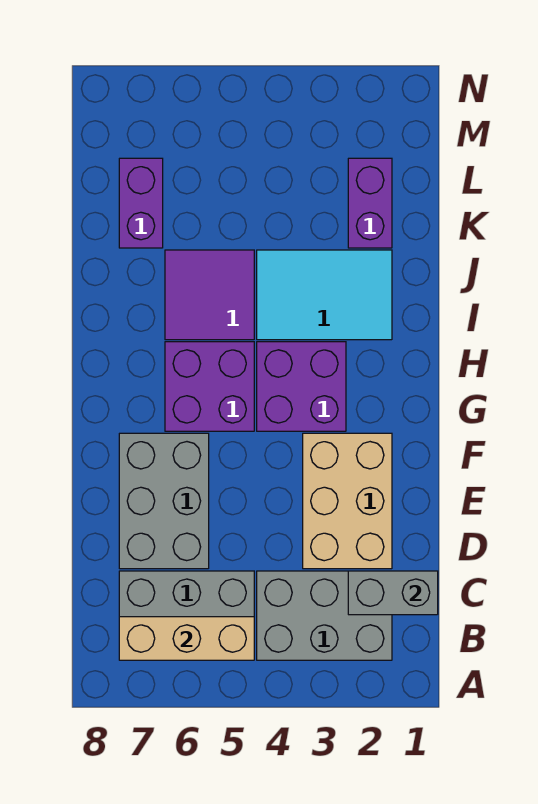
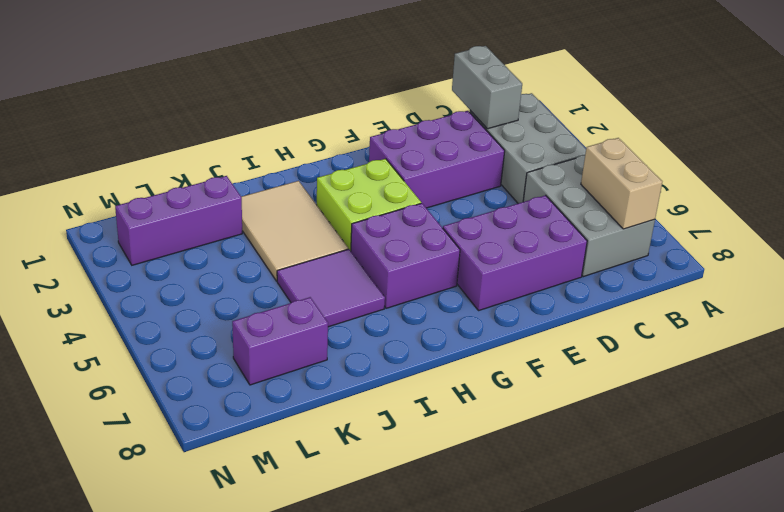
tan 1x3 brick [119,617,254,660] -> tan 1x2 brick [581,138,662,229]
tan 2x3 brick [303,433,392,569] -> purple 2x3 brick [369,111,505,208]
grey 2x3 brick [119,433,209,569] -> purple 2x3 brick [443,195,587,310]
purple 2x2 brick [257,342,346,431] -> lime 2x2 brick [317,159,421,251]
cyan 2x3 tile [257,250,392,340] -> tan 2x3 tile [242,181,348,281]
purple 1x2 brick [348,158,392,248] -> purple 1x3 brick [115,176,242,265]

